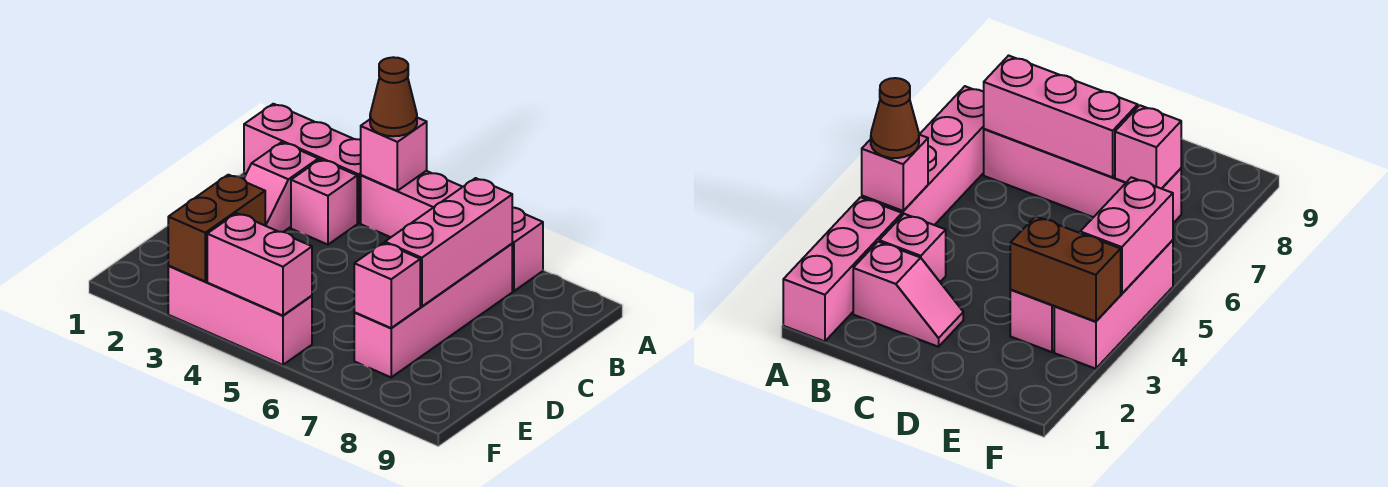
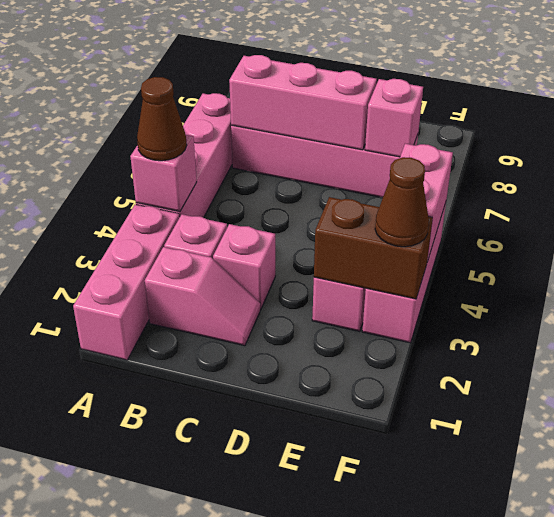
none -> pink 1x1 brick [213,224,275,309]
none -> brown 1x1 cone [375,157,429,247]

